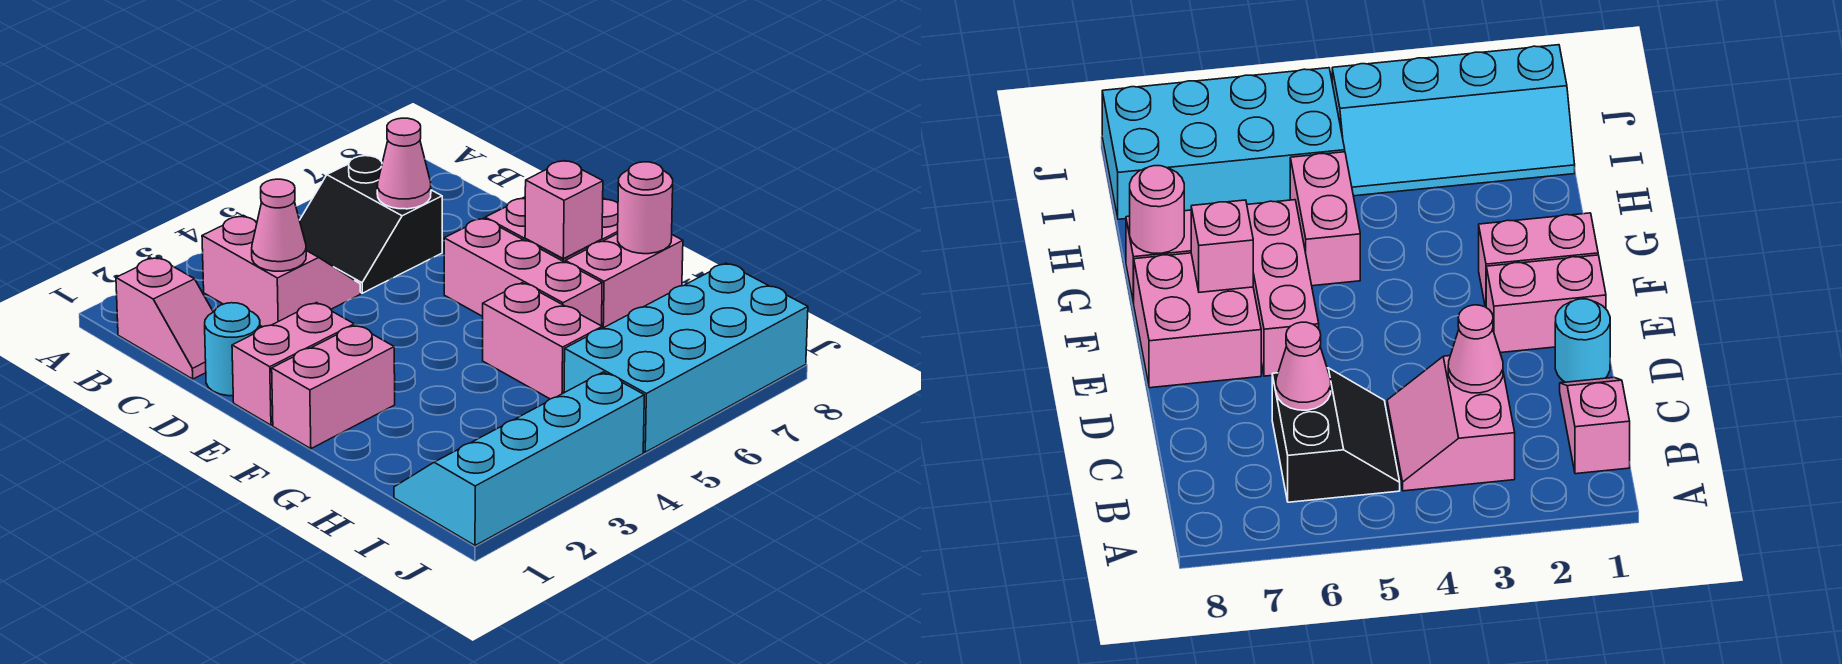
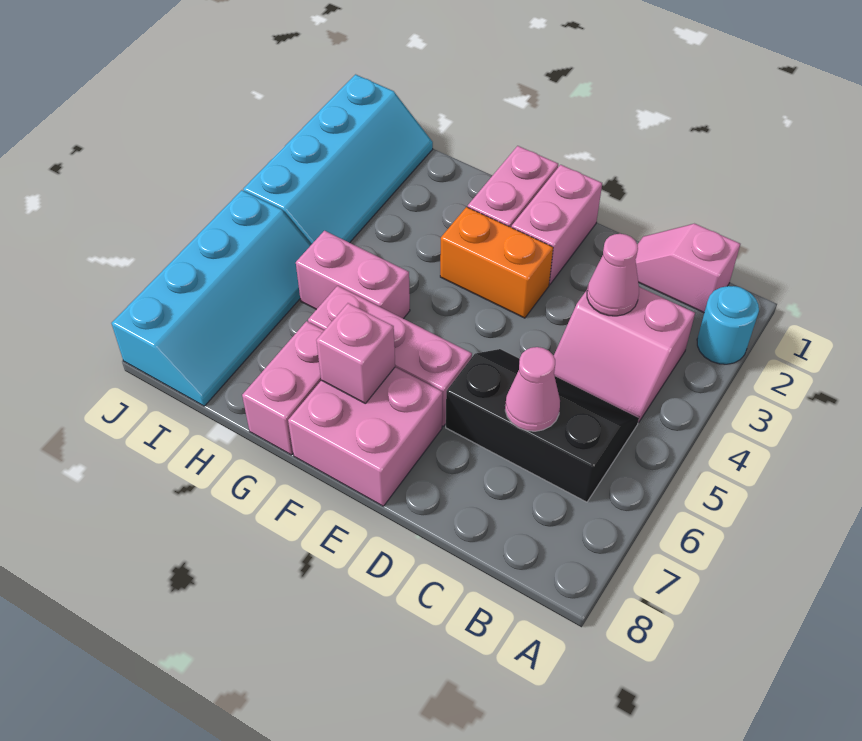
black 2x2 slope [300,155,442,293] -> black 2x3 slope [446,349,639,502]
cyan 1x1 round brick [205,303,260,396] -> cyan 1x1 round brick moved to [697,286,759,364]
none -> orange 1x2 brick [440,207,553,318]
pink 1x1 round brick [618,162,673,254] -> none
cyan 2x4 brick [564,263,808,452] -> cyan 2x4 slope [111,190,311,406]

